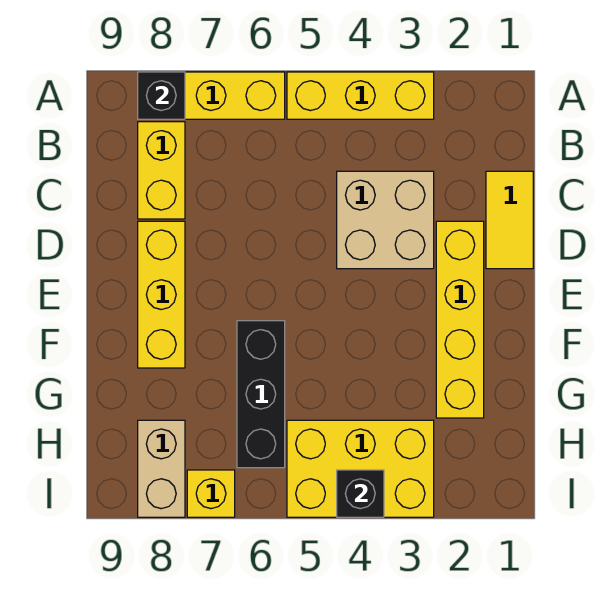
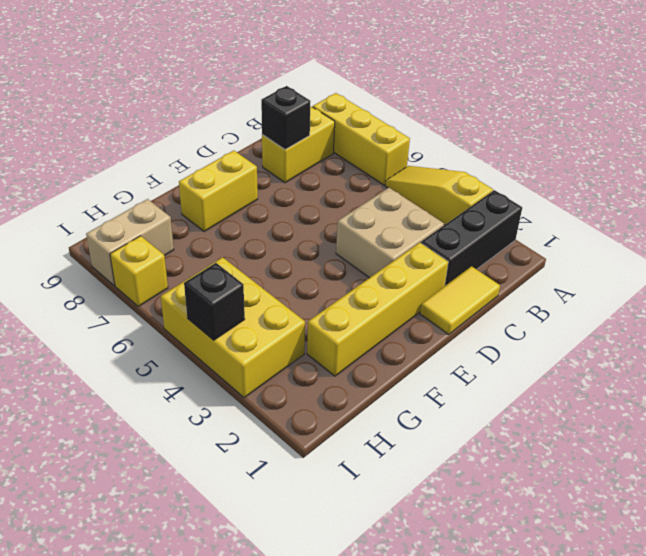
yellow 1x3 brick [287,72,434,119] -> yellow 1x3 slope [385,166,493,225]
black 1x1 brick [138,72,185,119] -> black 1x1 brick moved to [261,86,310,150]
yellow 1x3 brick [138,221,185,368] -> yellow 1x2 brick [179,151,258,232]
black 1x3 brick [237,321,285,468] -> black 1x3 brick moved to [421,190,522,286]

